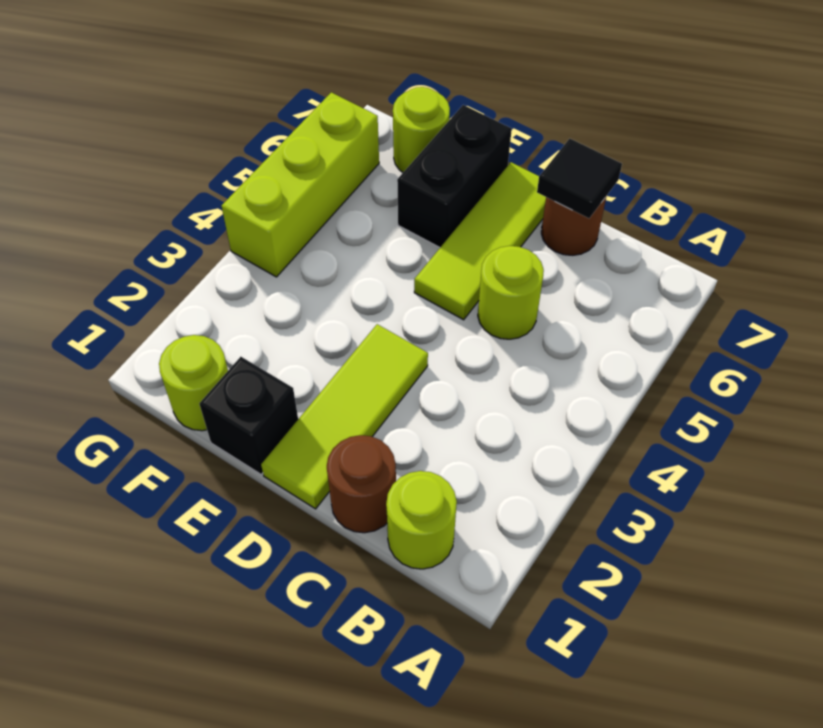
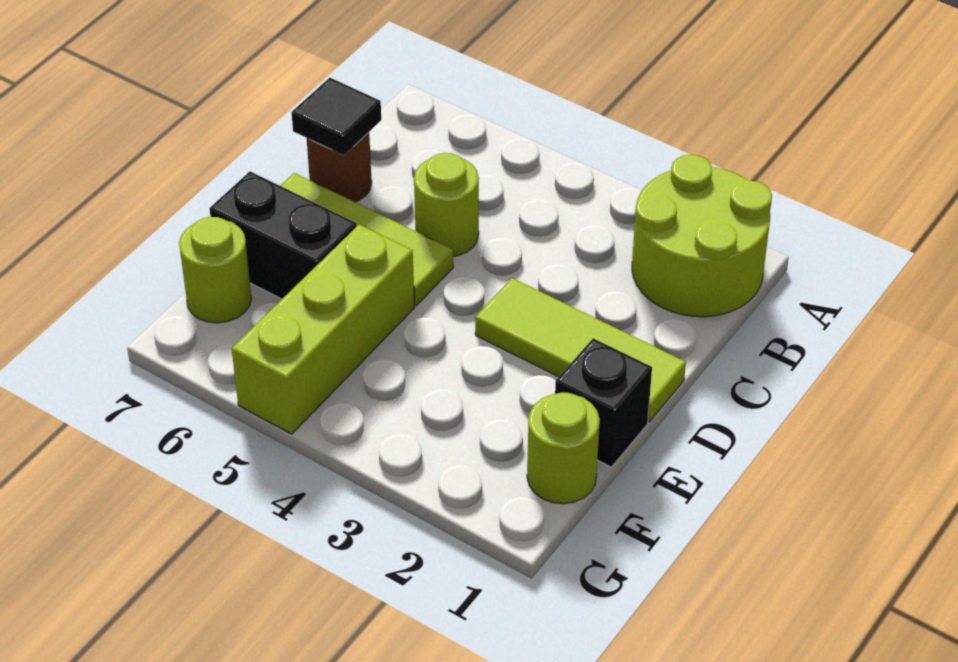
lime 1x1 round brick [386,471,457,569] -> lime 2x2 round brick [632,155,772,317]
brown 1x1 round brick [327,435,396,533] -> none
lime 1x3 brick [222,92,379,277] -> lime 1x3 brick turned to [232,225,414,434]

